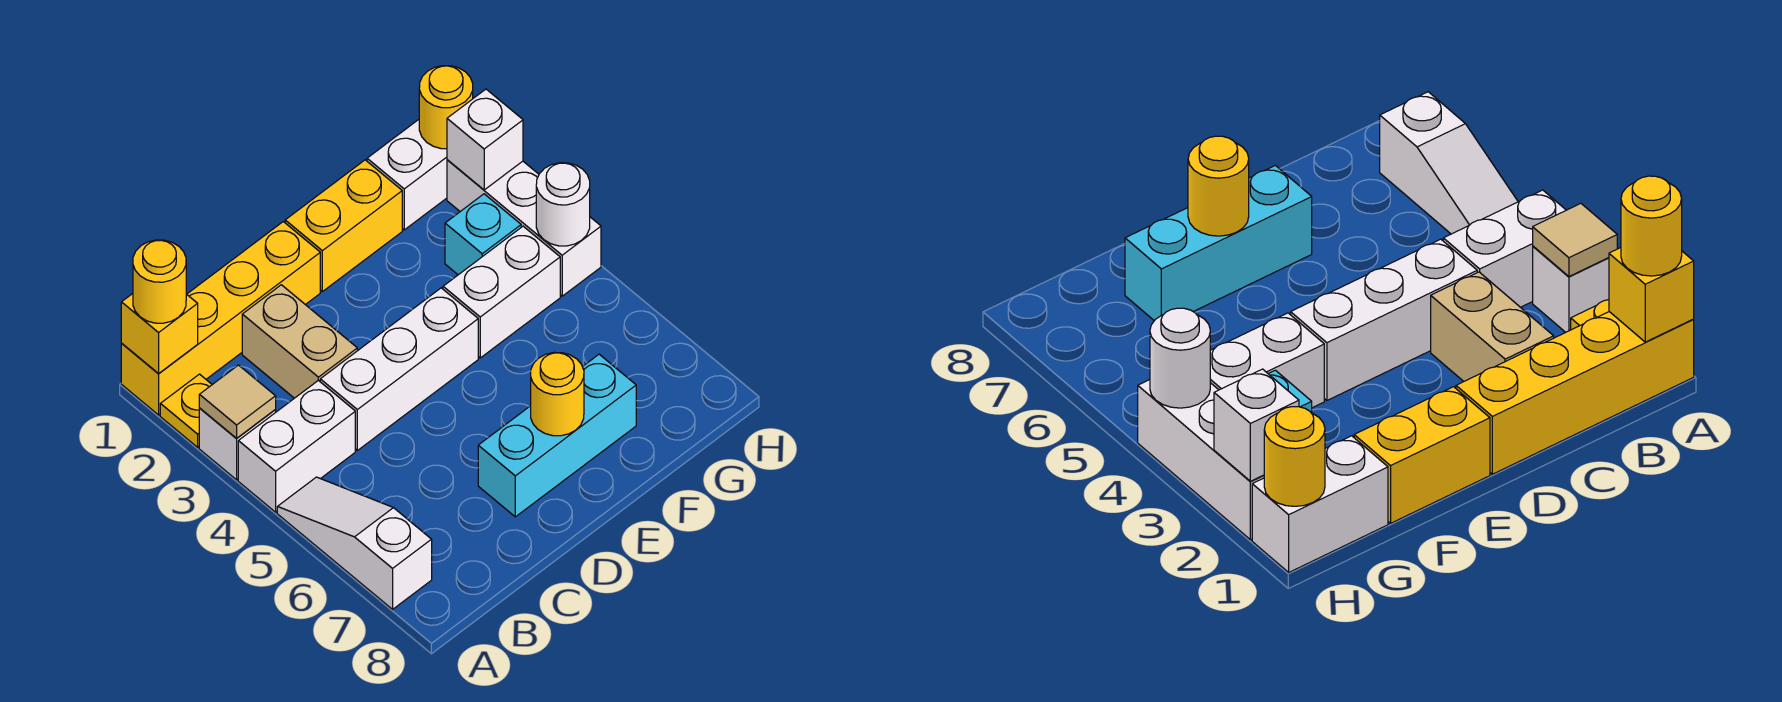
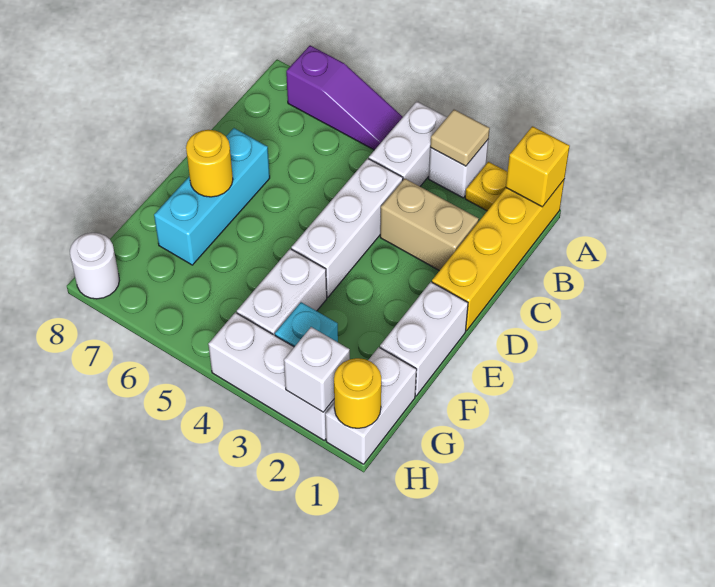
yellow 1x1 round brick [133,240,186,323] -> none
white 1x3 slope [277,477,432,609] -> purple 1x3 slope [286,46,403,150]
yellow 1x2 brick [285,160,402,292] -> white 1x2 brick [380,282,468,396]
white 1x1 round brick [536,163,590,246] -> white 1x1 round brick moved to [70,233,119,299]

